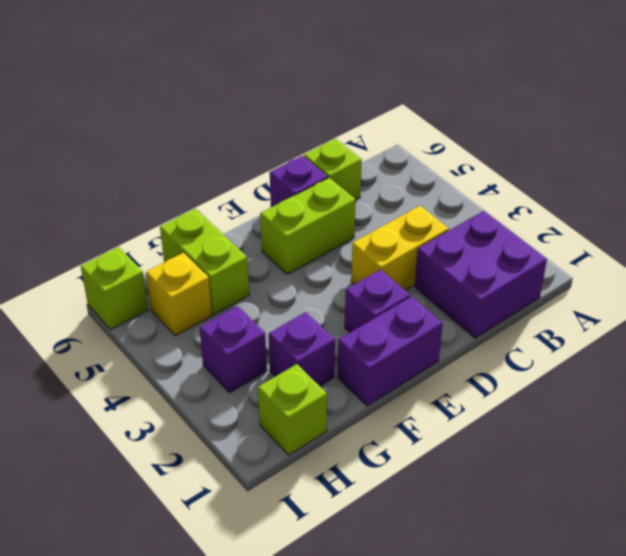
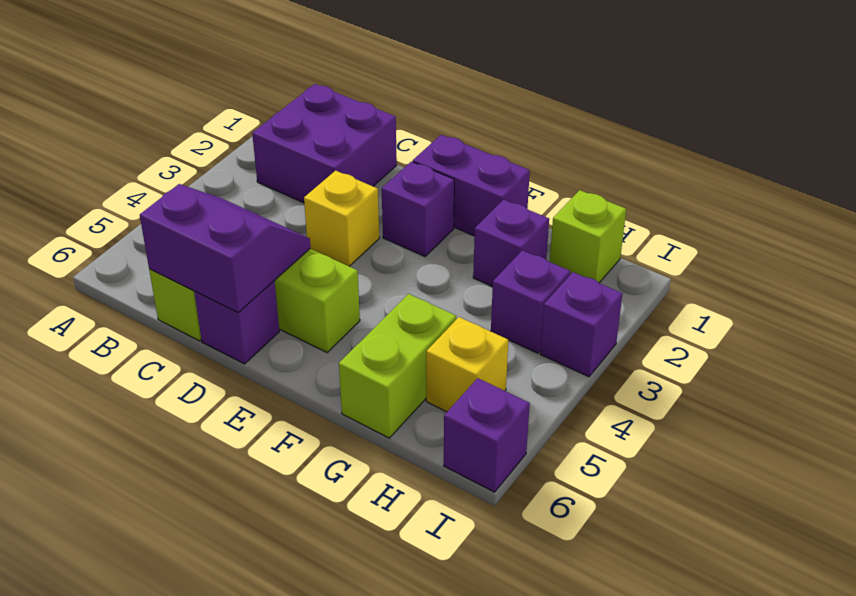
yellow 1x2 brick [351,206,449,290] -> yellow 1x1 brick [304,171,379,266]
none -> purple 2x2 slope [140,184,311,312]
none -> purple 1x1 brick [540,272,622,377]
lime 1x1 brick [81,247,148,330] -> purple 1x1 brick [444,378,530,492]

